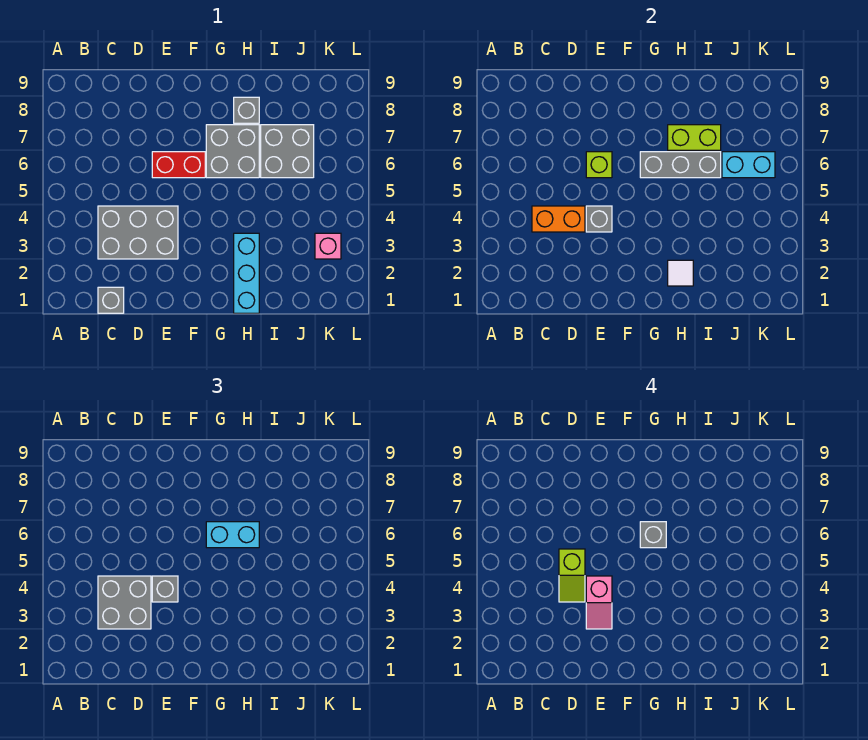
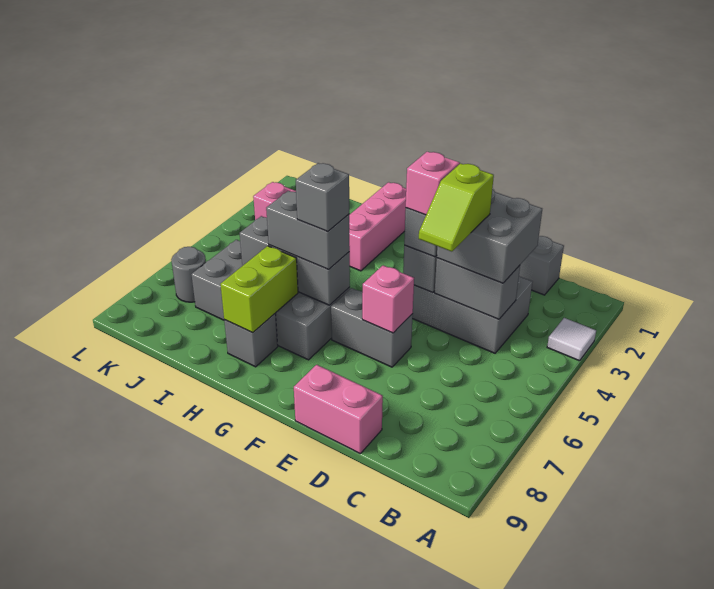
orange 1x2 brick [532,206,585,232] -> grey 1x2 brick [435,258,520,319]
lime 1x2 slope [559,549,585,602] -> lime 1x2 slope turned to [419,163,494,252]
none -> pink 1x2 brick [294,365,383,453]
red 1x2 brick [152,152,205,178] -> grey 1x2 brick [331,288,413,367]
lime 1x1 brick [586,152,612,178] -> pink 1x1 brick [362,265,414,333]
cyan 1x2 brick [206,522,259,548] -> grey 1x2 brick [266,191,350,269]
cyan 1x3 brick [234,233,259,313] -> pink 1x3 brick [349,182,406,271]
white 1x1 tile [668,260,693,286] -> white 1x1 tile moved to [547,318,596,361]
lime 1x2 brick [668,125,721,150] -> lime 1x2 brick turned to [220,246,298,333]
cyan 1x2 brick [722,152,775,178] -> none
none -> grey 1x1 round brick [171,247,206,302]

